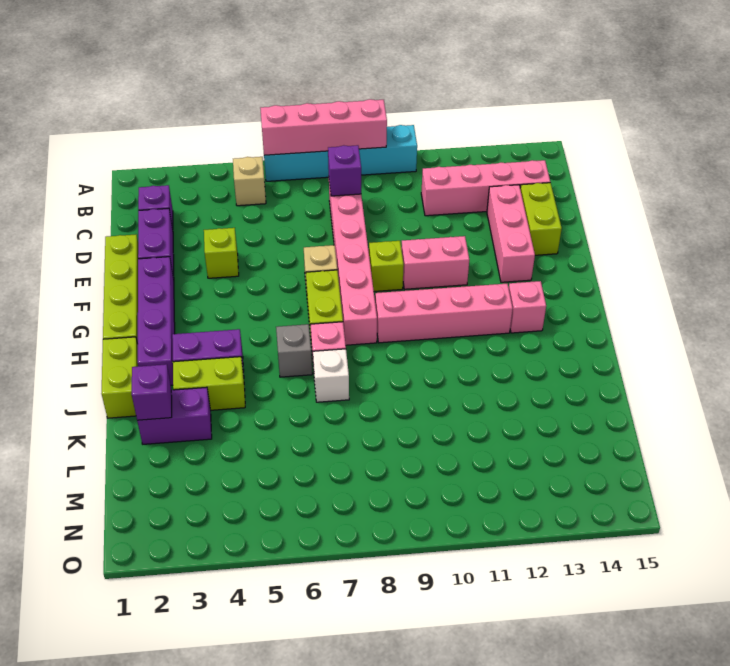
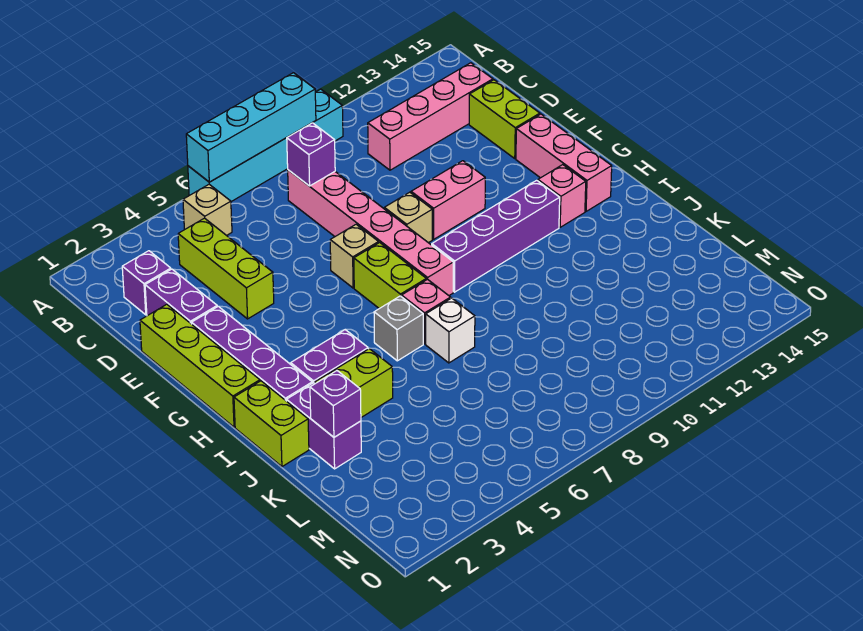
pink 1x4 brick [260,99,387,155] -> cyan 1x4 brick [186,73,316,182]
pink 1x3 brick [487,185,535,282] -> pink 1x3 brick moved to [516,114,612,211]
lime 1x1 brick [204,228,239,278] -> lime 1x3 brick [178,218,274,319]
lime 1x1 brick [369,241,404,291] -> tan 1x1 brick [384,192,432,243]
pink 1x4 brick [375,284,513,343] -> purple 1x4 brick [432,180,560,292]
purple 1x2 brick [137,387,212,444] -> purple 1x2 brick turned to [287,383,361,469]

